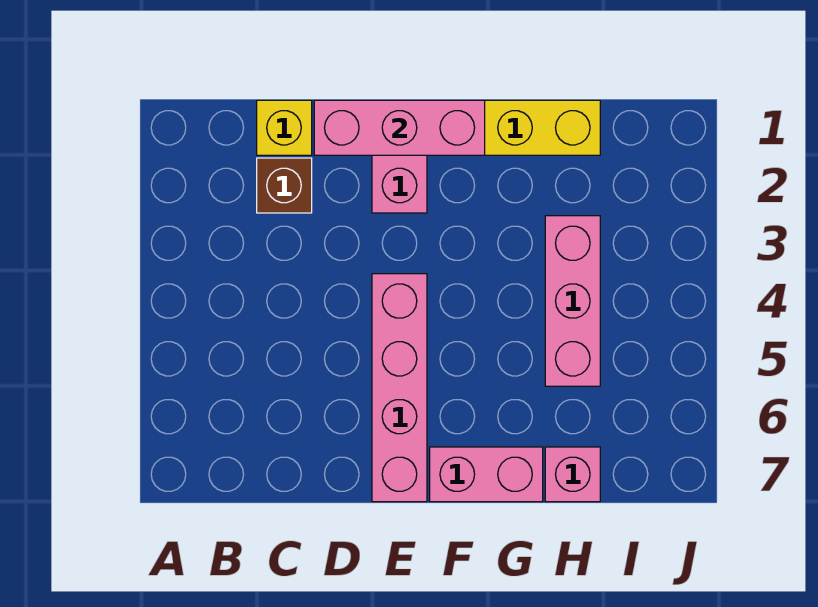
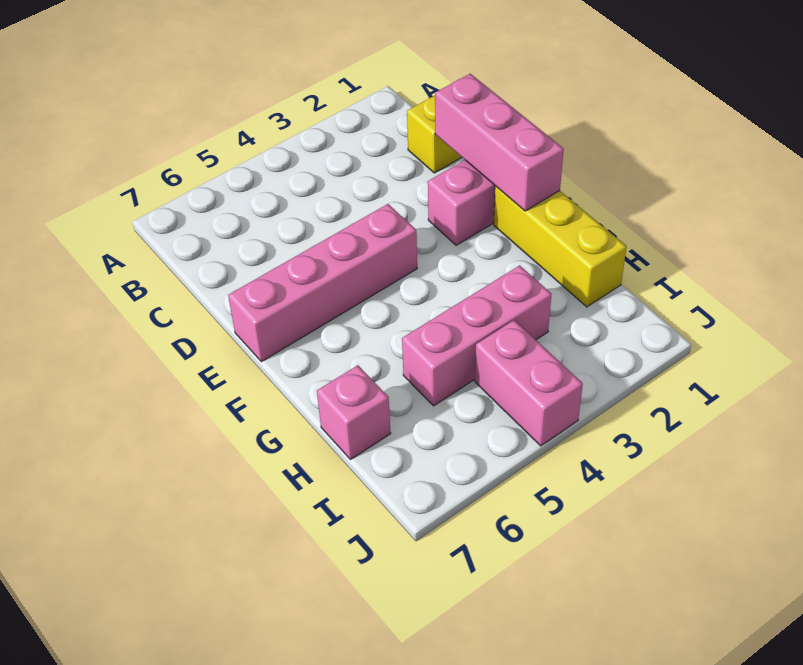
brown 1x1 brick [257,158,312,213] -> none
pink 1x2 brick [430,447,543,502] -> pink 1x2 brick moved to [475,320,583,446]

